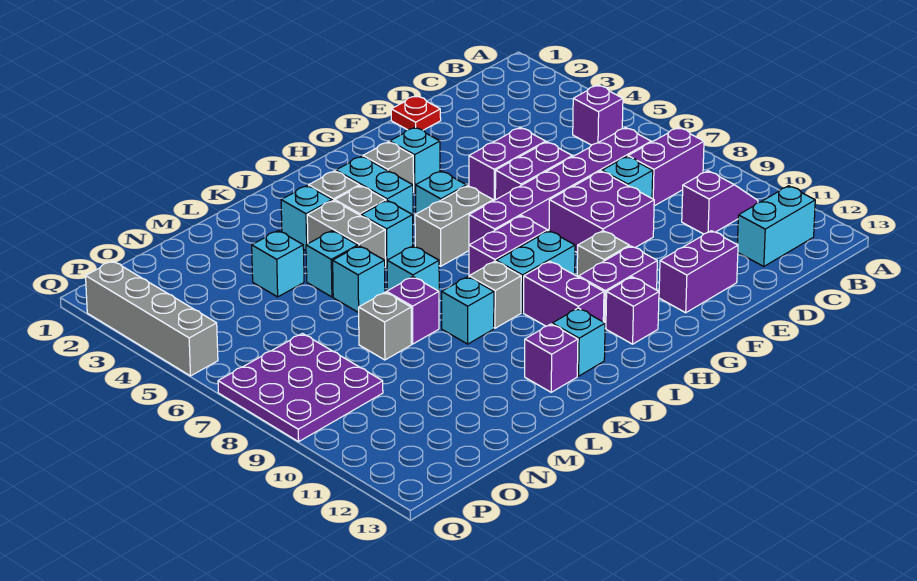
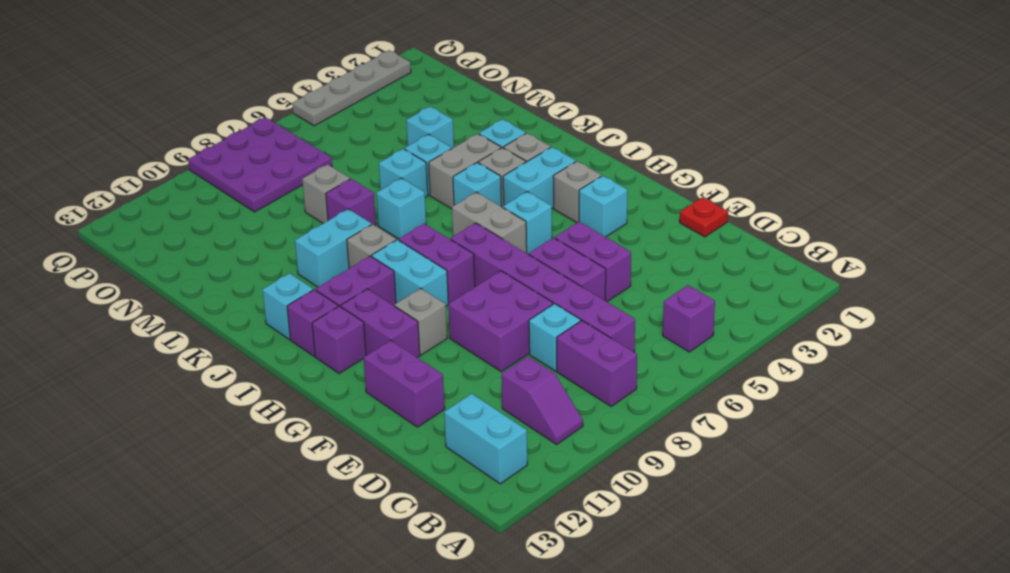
cyan 1x1 brick [442,277,494,344] -> cyan 1x2 brick [295,209,372,287]
purple 1x1 brick [525,324,578,392] -> purple 1x1 brick moved to [287,290,338,356]
grey 1x4 brick [86,261,218,376] -> grey 1x4 plate [292,50,411,126]

